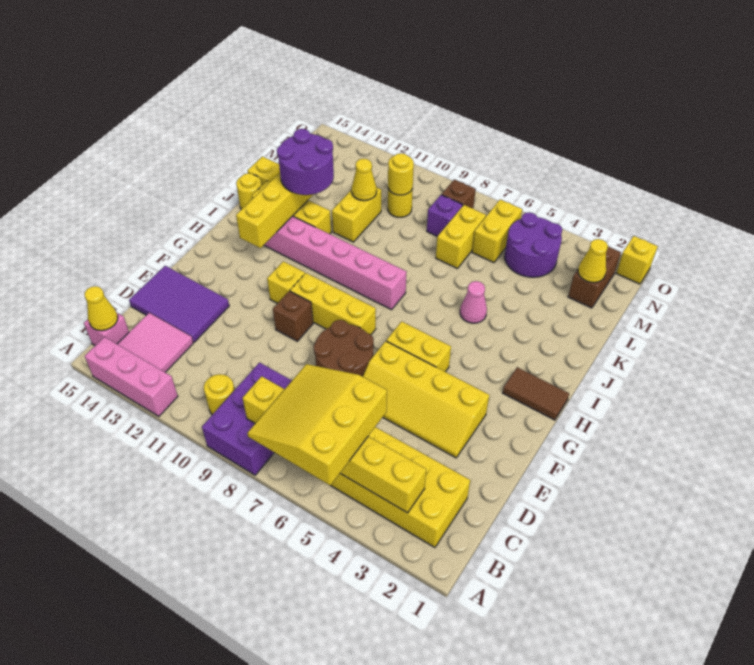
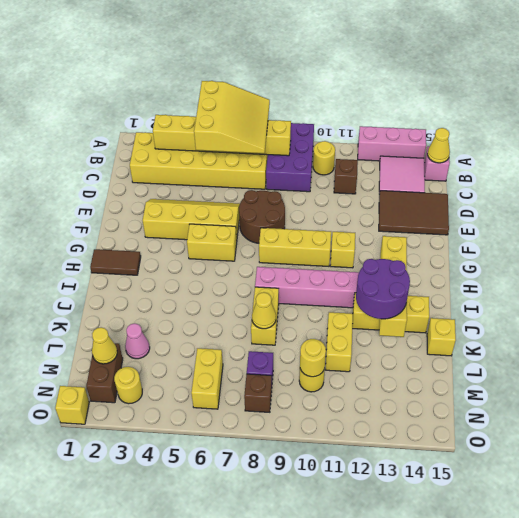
purple 2x3 tile [129,266,229,342] -> brown 2x3 tile [379,191,449,235]
brown 1x1 brick [273,291,313,341] -> brown 1x1 brick moved to [334,159,358,194]
pink 1x1 cone [460,281,487,323] -> pink 1x1 cone moved to [125,324,150,359]
yellow 1x1 round brick [236,173,262,209] -> yellow 1x1 round brick moved to [114,367,142,404]
yellow 1x2 brick [436,205,486,269] -> yellow 1x2 brick moved to [251,287,279,345]
yellow 1x1 cone [352,159,377,201] -> yellow 1x1 cone moved to [252,292,276,329]
purple 2x2 round brick [505,212,562,277] -> none

